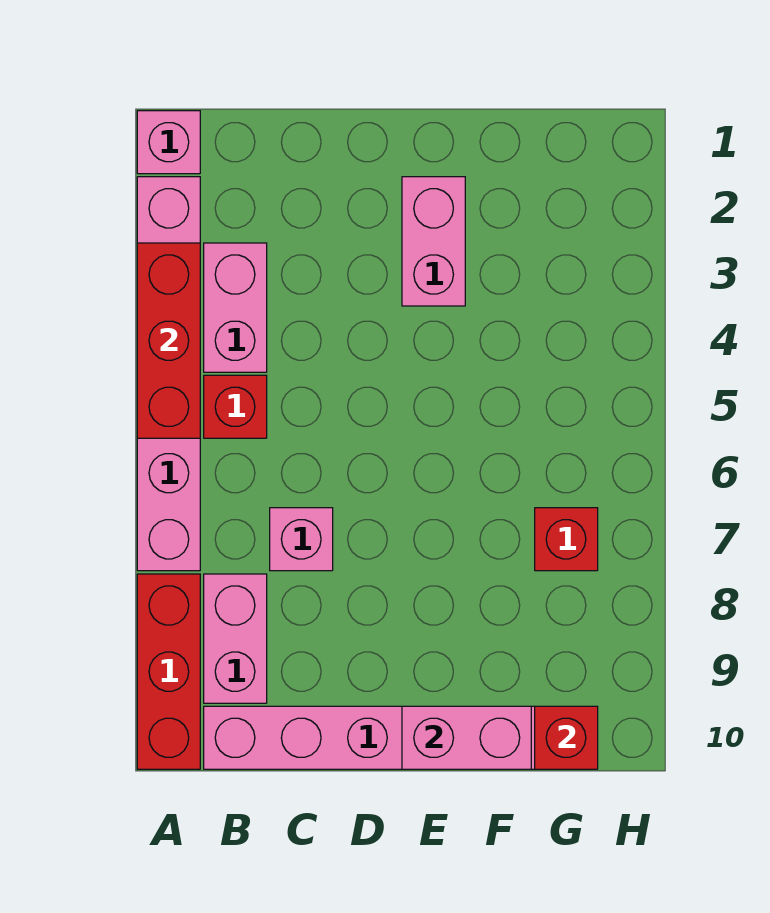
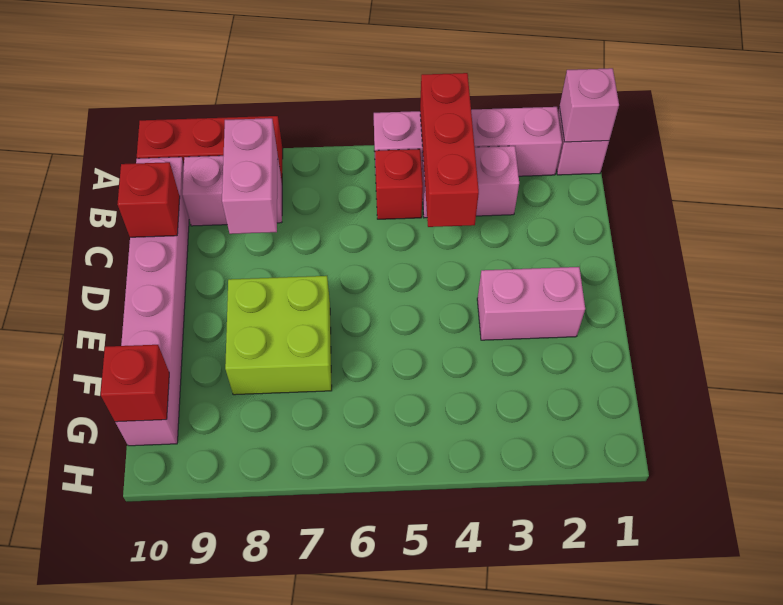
pink 1x6 brick [137,177,200,571] -> pink 1x4 brick [374,107,562,176]
red 1x3 brick [137,243,200,438] -> red 1x3 brick turned to [420,73,479,227]
pink 1x1 brick [270,508,333,571] -> pink 1x1 brick moved to [559,68,619,142]
none -> lime 2x2 brick [225,276,332,395]
pink 1x2 brick [402,706,531,769] -> pink 1x2 brick moved to [222,118,278,234]
red 1x1 brick [535,508,598,571] -> red 1x1 brick moved to [118,162,180,237]

